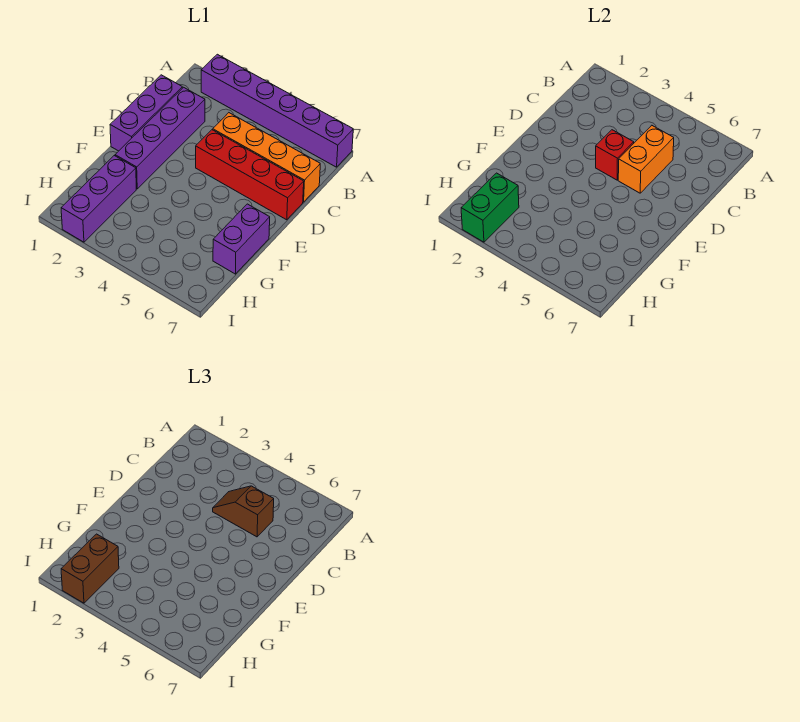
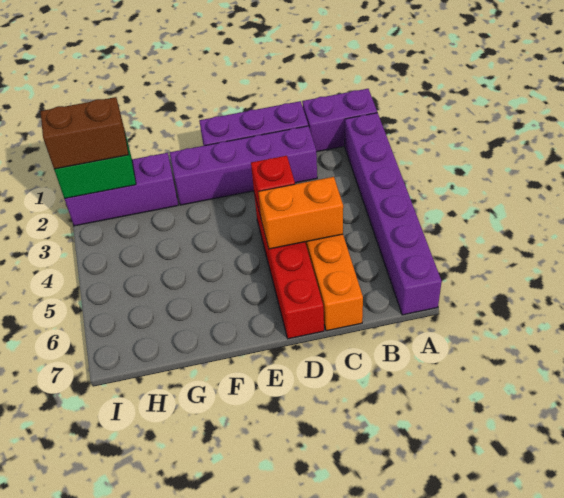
brown 1x2 slope [213,486,274,537] -> none
purple 1x2 brick [213,204,270,274] -> purple 1x2 brick moved to [302,89,377,152]

